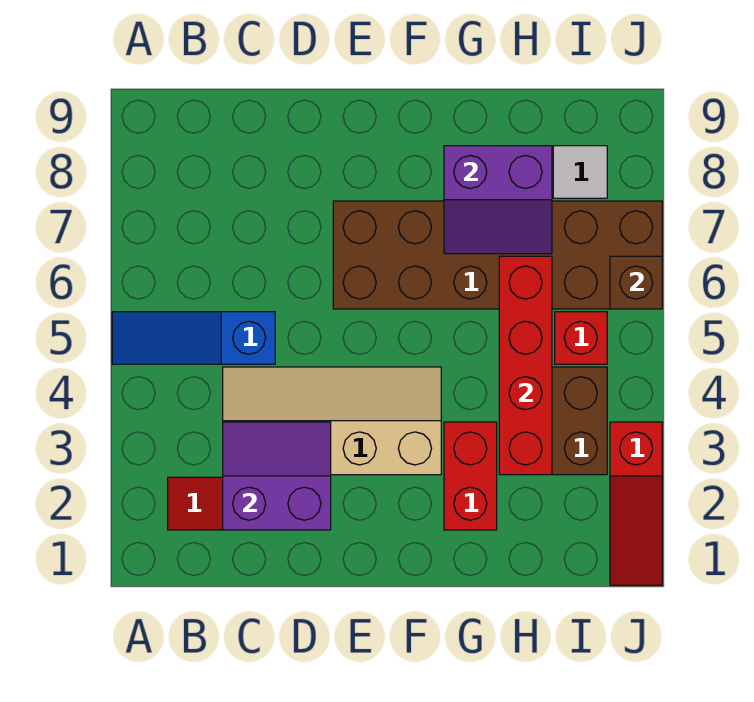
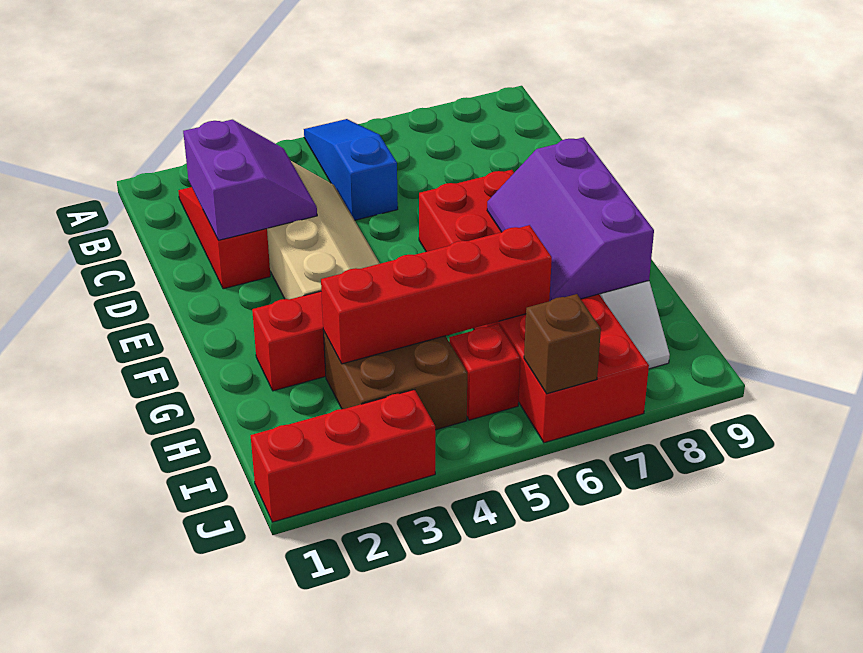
brown 2x6 brick [333,201,662,309] -> red 2x6 brick [419,170,649,443]
purple 2x2 slope [444,146,552,254] -> purple 2x3 slope [487,137,654,301]
red 1x3 slope [610,422,662,585] -> red 1x3 brick [251,390,435,522]

